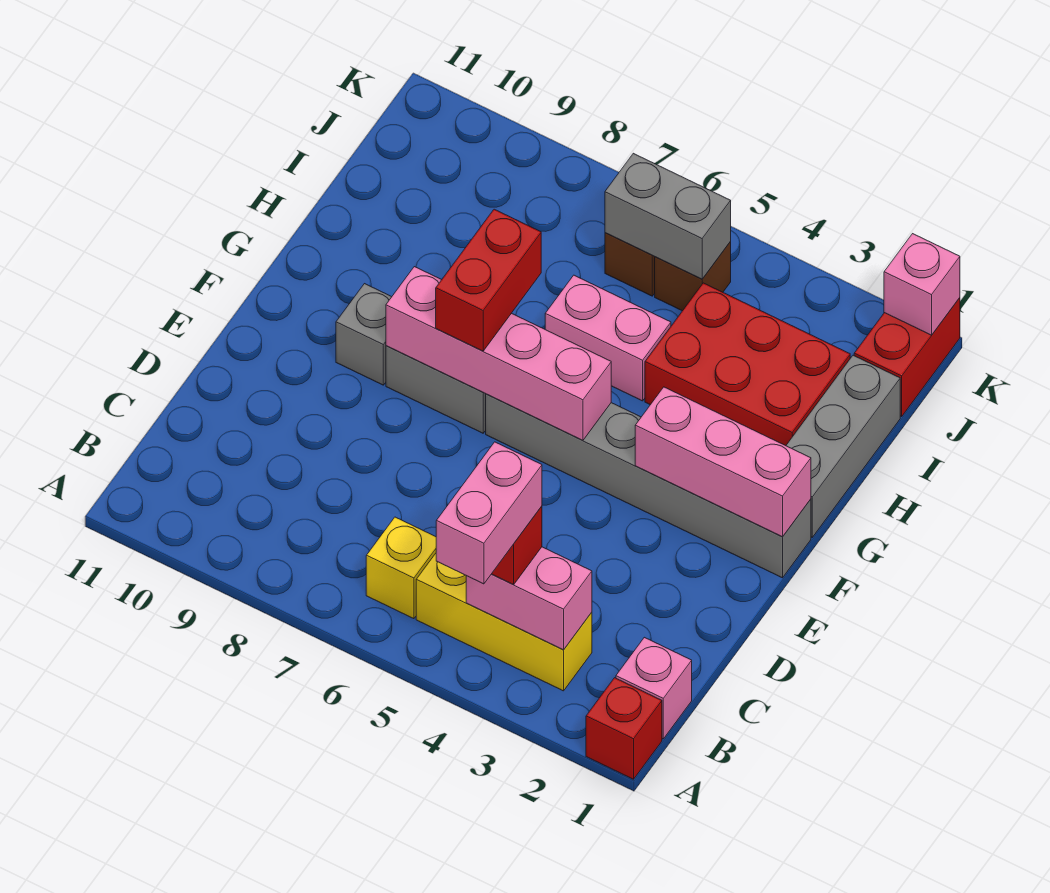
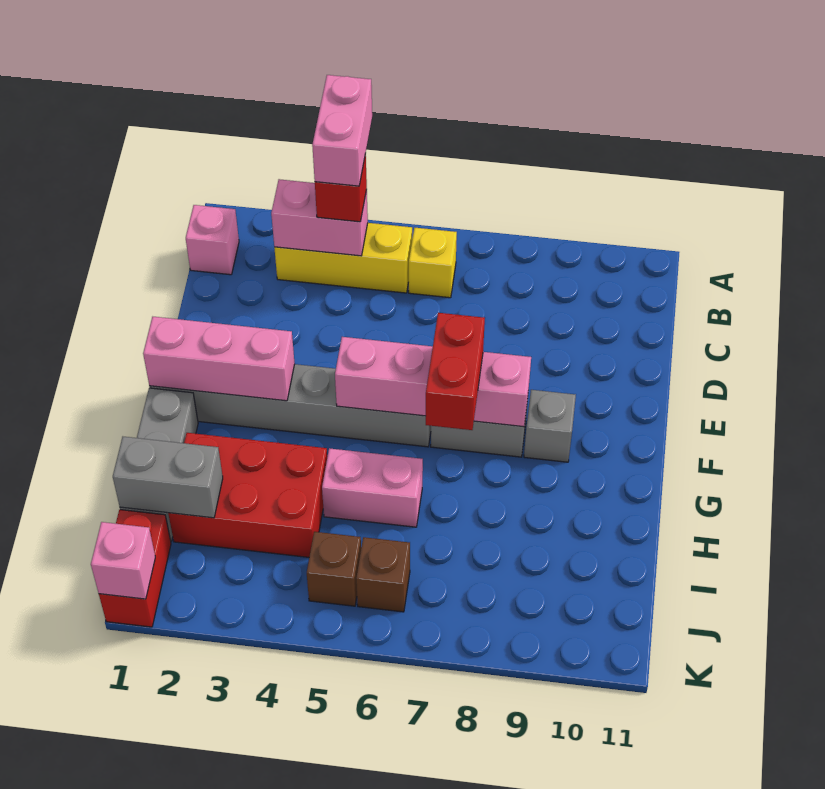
red 1x1 brick [586,678,662,779] -> none
grey 1x2 brick [605,153,731,279] -> grey 1x2 brick moved to [113,437,223,518]

